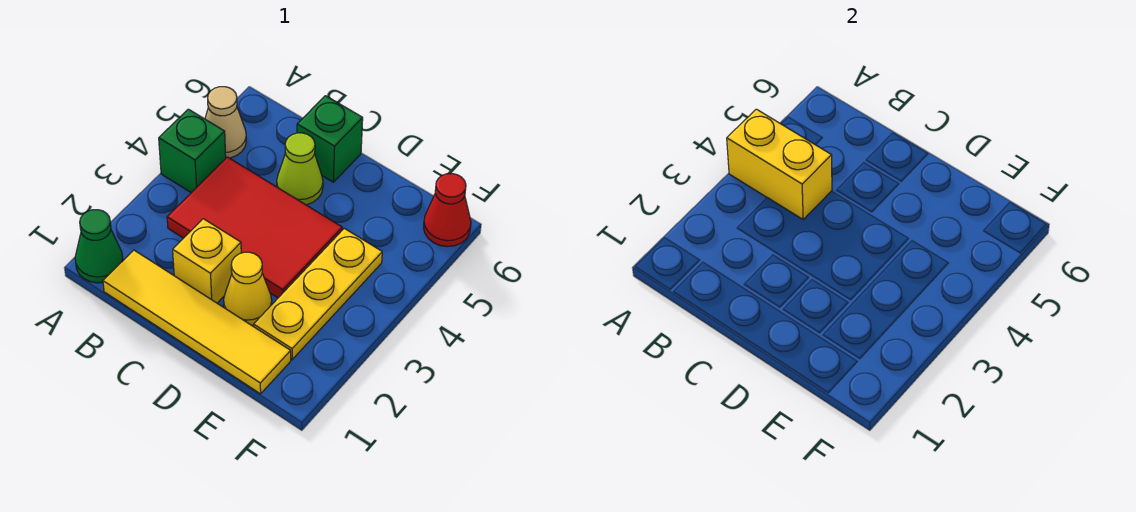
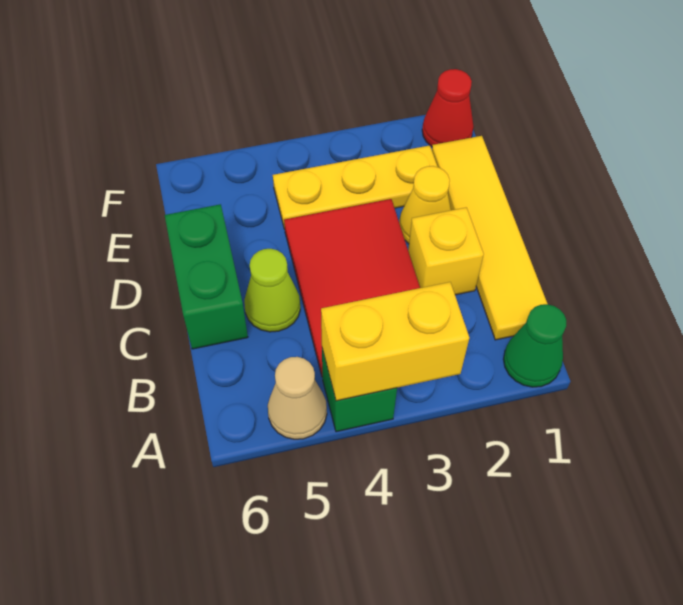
yellow 1x2 brick [727,109,832,219] -> yellow 1x2 brick turned to [321,282,469,401]
green 1x1 brick [297,96,363,182] -> green 1x2 brick [165,204,248,349]
red 1x1 cone [424,174,471,247] -> red 1x1 cone moved to [422,69,474,147]

